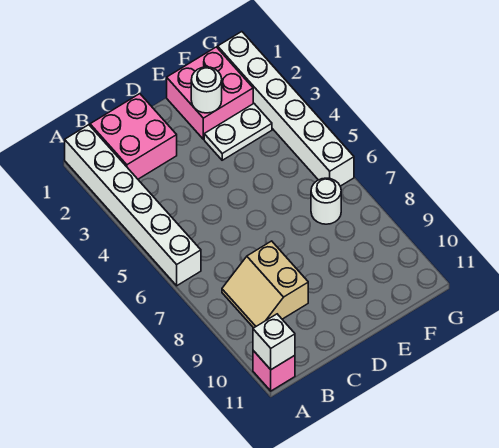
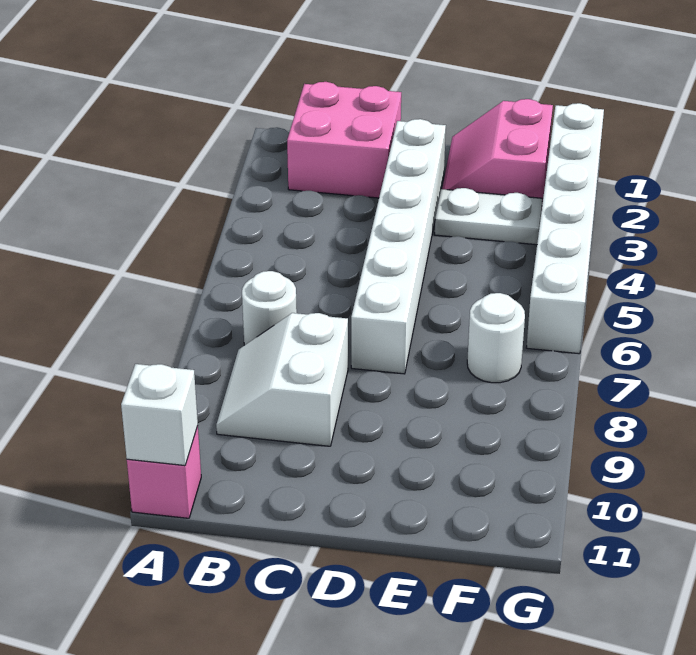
white 1x6 brick [65,125,201,286] -> white 1x6 brick moved to [351,119,446,374]
tan 2x2 slope [222,241,308,328] -> white 2x2 slope [216,313,348,446]
pink 2x2 brick [167,47,253,139] -> pink 2x2 slope [442,99,553,211]
white 1x1 round brick [191,67,222,113] -> white 1x1 round brick moved to [242,271,297,345]

